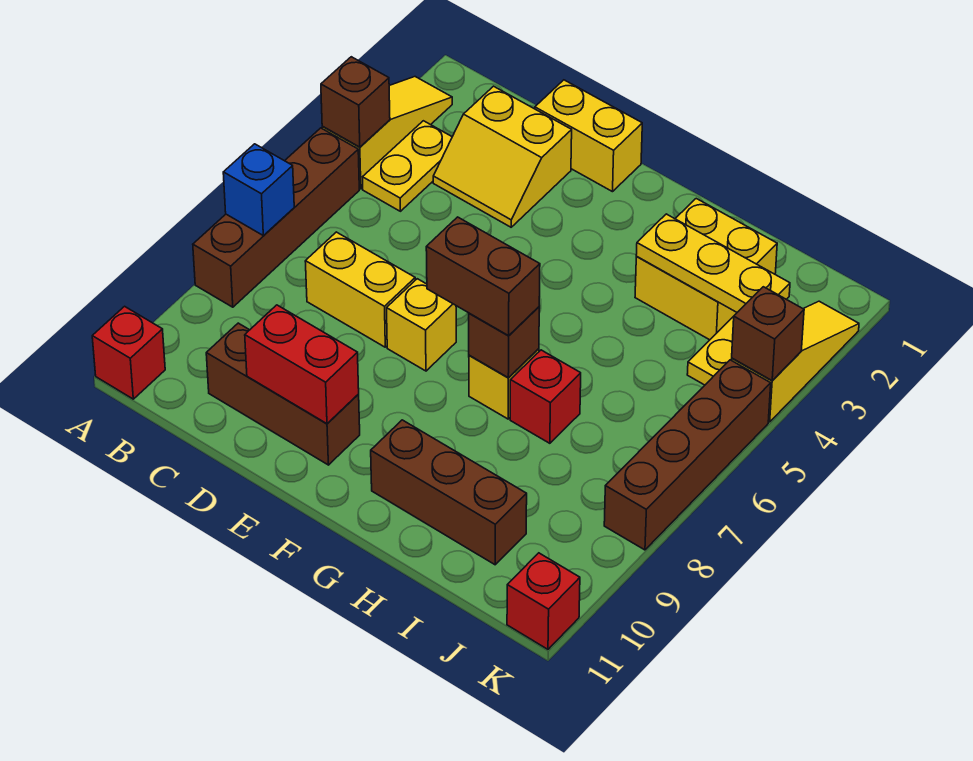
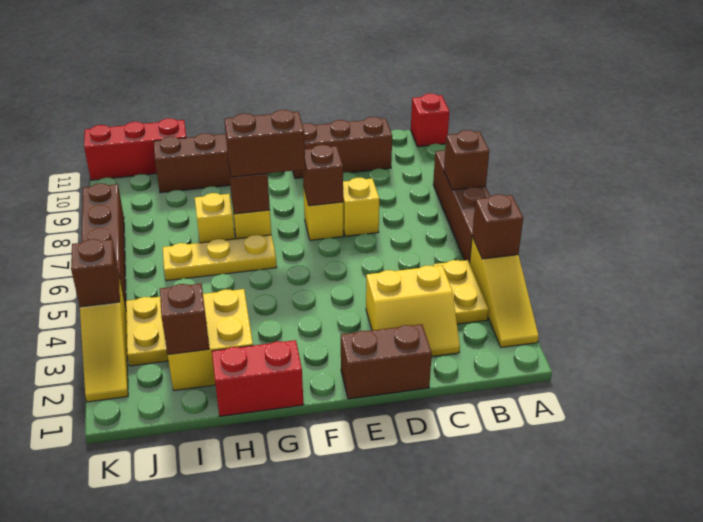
blue 1x1 brick [223,144,294,235] -> brown 1x1 brick [444,130,489,190]
yellow 2x2 slope [433,86,572,227] -> yellow 2x2 slope turned to [366,265,460,357]
yellow 1x2 brick [305,232,415,347] -> yellow 1x1 brick [343,178,379,236]
yellow 1x2 brick [535,80,642,192] -> brown 1x2 brick [341,324,432,399]
red 1x2 brick [245,305,359,424] -> red 1x2 brick moved to [212,340,304,416]
none -> brown 1x1 brick [303,145,343,206]
yellow 1x3 plate [636,214,790,312] -> yellow 1x3 plate moved to [163,235,277,281]
red 1x1 brick [510,350,581,443] -> yellow 1x1 brick [195,193,235,243]
none -> brown 1x1 brick [160,284,209,354]
red 1x1 brick [507,553,580,649] -> red 1x3 brick [84,118,186,180]

